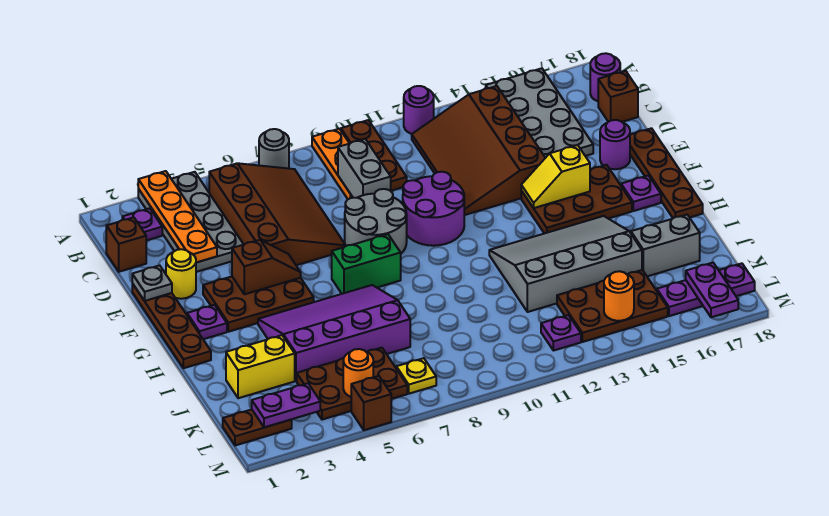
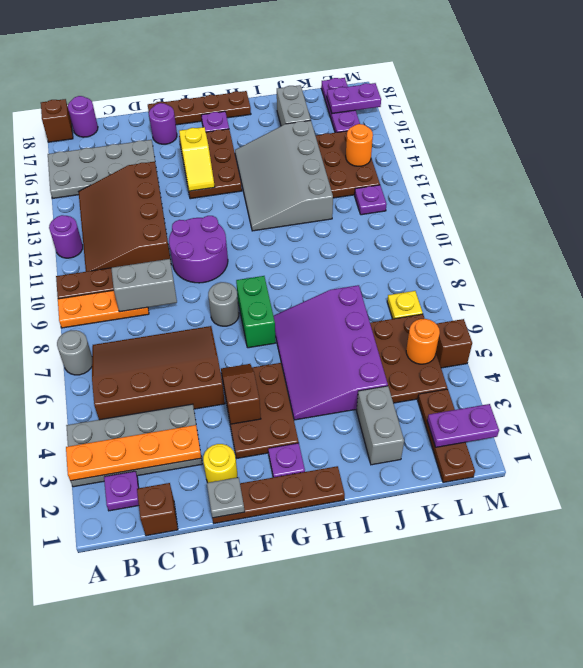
brown 3x4 slope [412,86,545,215] -> brown 3x4 slope turned to [79,162,171,272]
brown 1x1 brick [598,71,638,122] -> brown 1x1 brick moved to [41,99,73,142]
grey 2x2 round brick [345,189,407,253] -> grey 1x1 round brick [208,282,239,326]
yellow 1x2 brick [226,335,295,398] -> grey 1x2 brick [356,386,404,465]
brown 1x2 plate [223,410,292,445] -> brown 1x3 plate [418,389,475,483]
purple 1x2 plate [252,383,320,427] -> purple 1x2 plate turned to [427,404,499,447]

